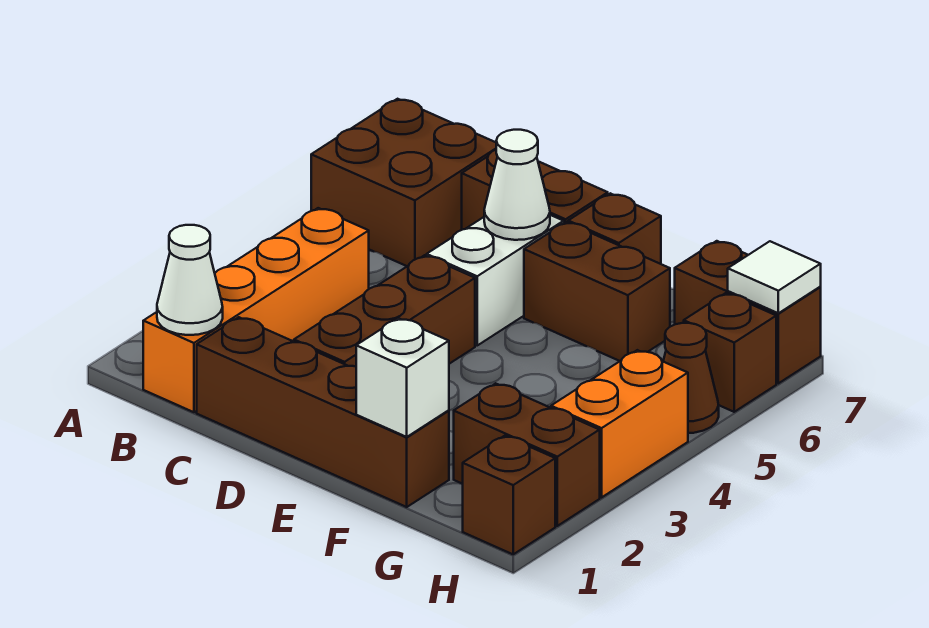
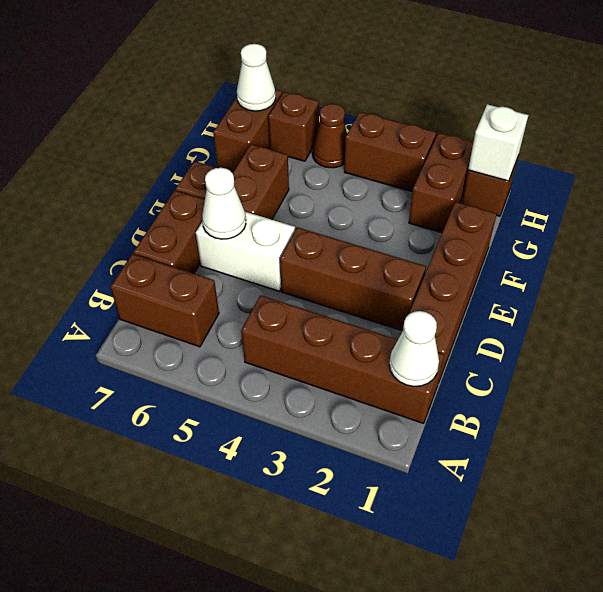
brown 2x2 brick [311,99,496,266] -> brown 1x2 brick [110,254,219,347]
orange 1x4 brick [143,208,369,412] -> brown 1x4 brick [241,295,444,423]
white 1x1 brick [356,318,449,437] -> white 1x1 brick moved to [468,104,528,181]
orange 1x2 brick [551,350,688,497] -> brown 1x2 brick [344,112,436,192]
white 1x1 tile [728,241,821,313] -> white 1x1 cone [237,44,276,111]

